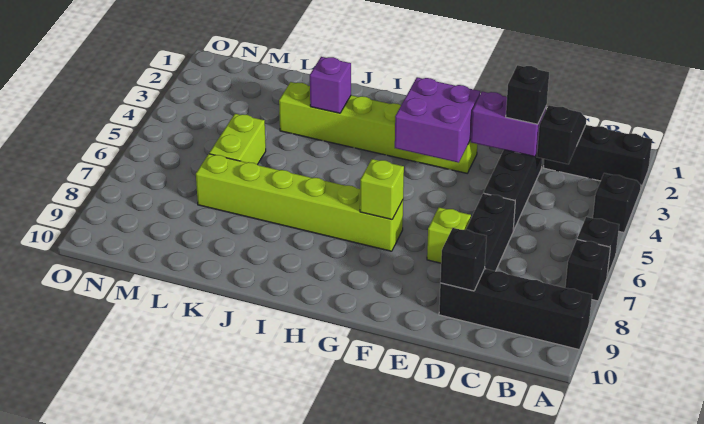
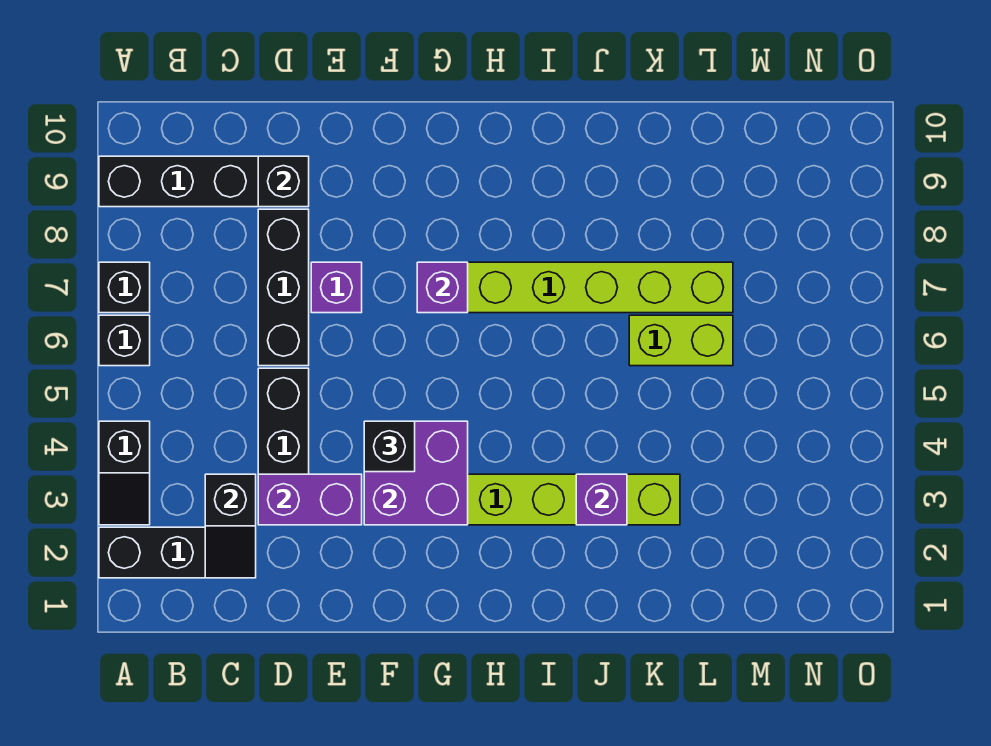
black 1x1 brick [506,65,549,124] -> black 1x1 brick moved to [364,421,415,472]
lime 1x1 brick [427,207,471,263] -> purple 1x1 brick [311,262,362,313]
lime 1x1 brick [360,159,404,220] -> purple 1x1 brick [417,262,468,313]
lime 1x2 brick [209,114,266,165] -> lime 1x2 brick turned to [629,315,733,366]

